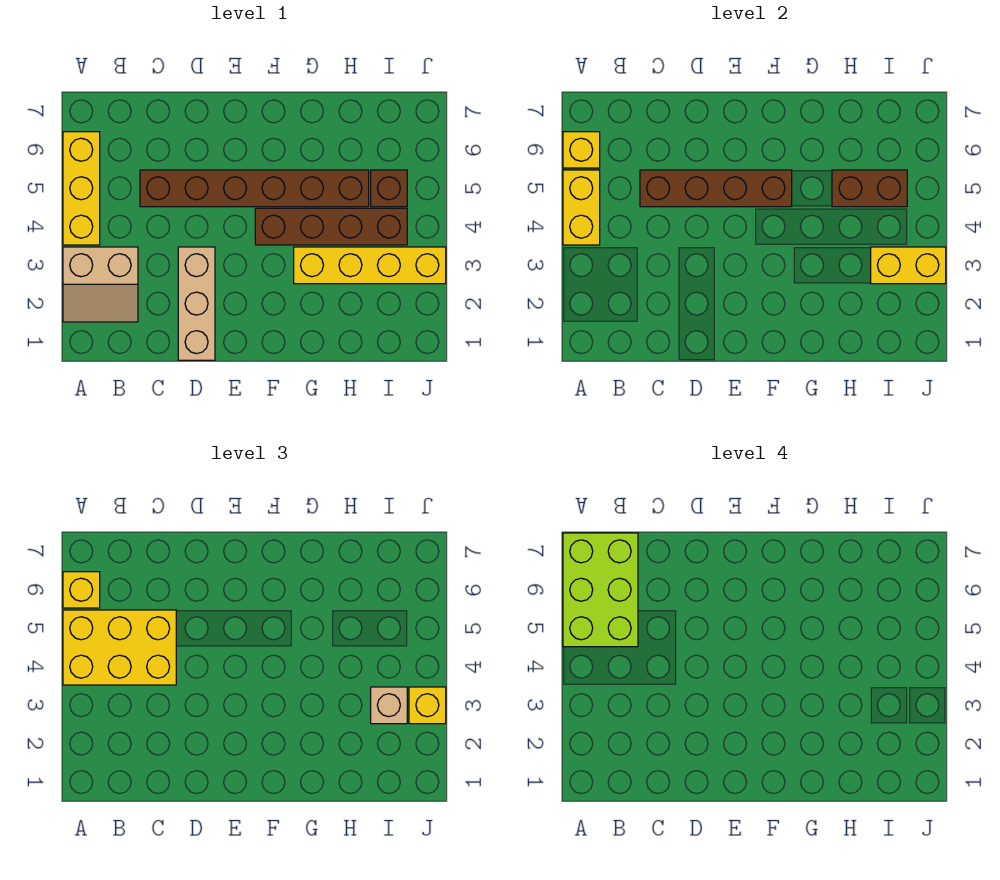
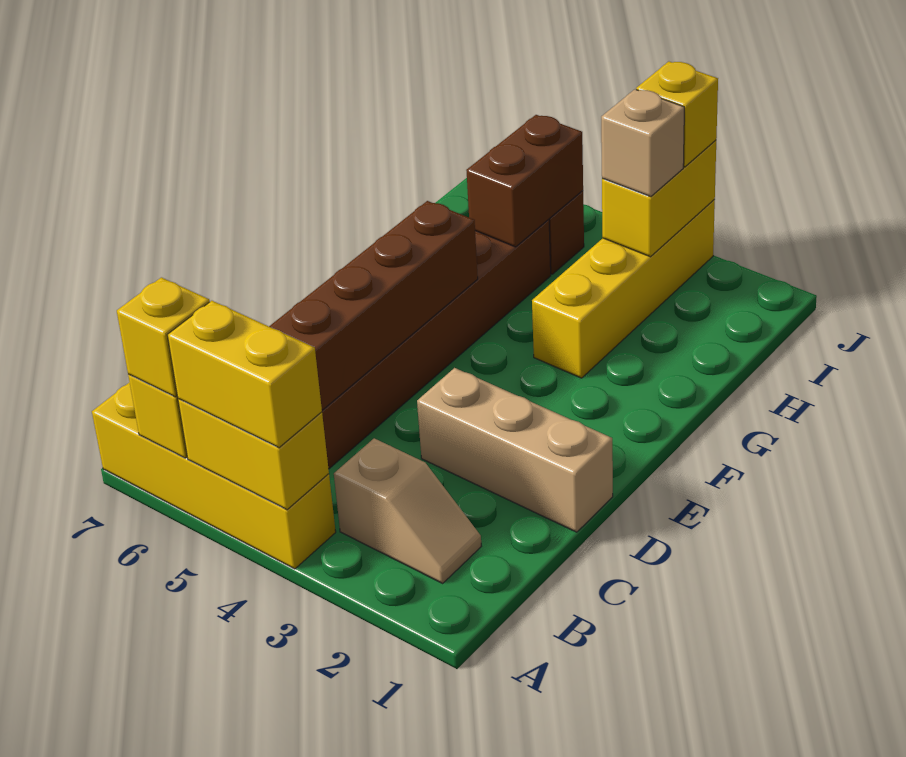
tan 2x2 slope [63,247,138,322] -> tan 1x2 slope [334,438,481,583]
yellow 1x3 brick [63,132,100,245] -> yellow 1x4 brick [92,382,336,569]
yellow 2x3 brick [63,610,176,685] -> yellow 1x2 brick [167,301,322,448]
lime 2x3 brick [563,533,638,647] -> none
brown 1x4 brick [255,208,407,245] -> none

